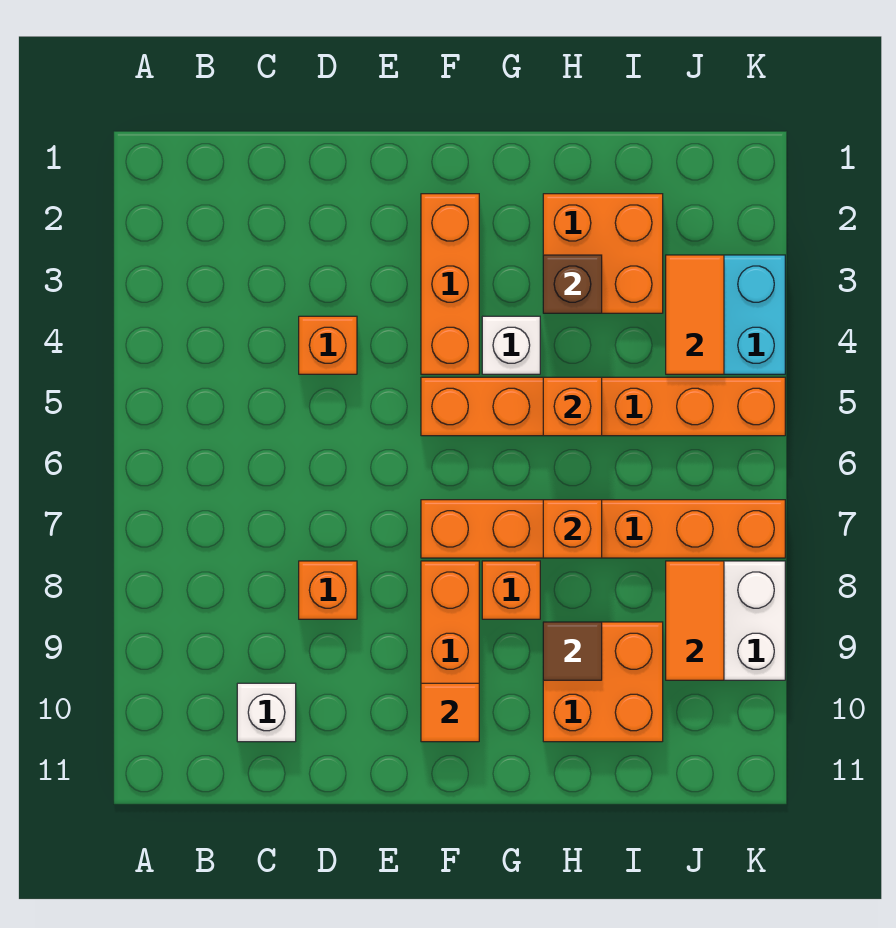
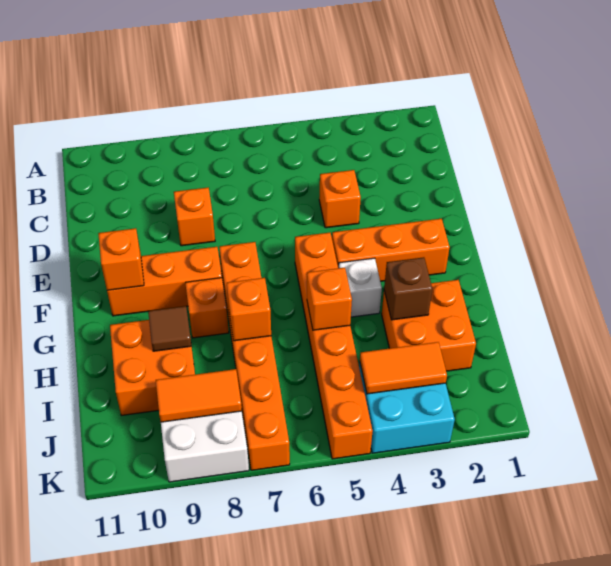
white 1x1 brick [237,683,296,742] -> none
orange 1x1 tile [421,683,479,742] -> orange 1x1 brick [98,228,144,290]

